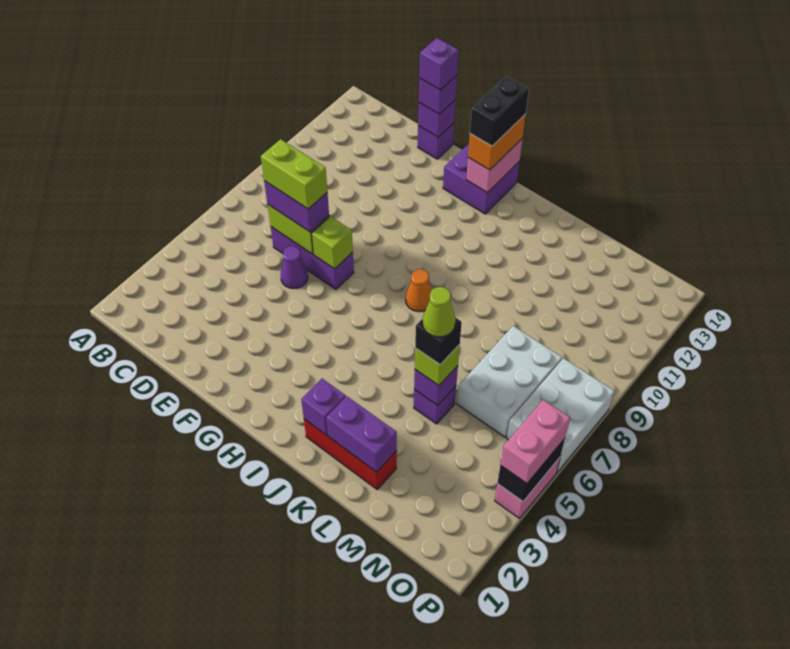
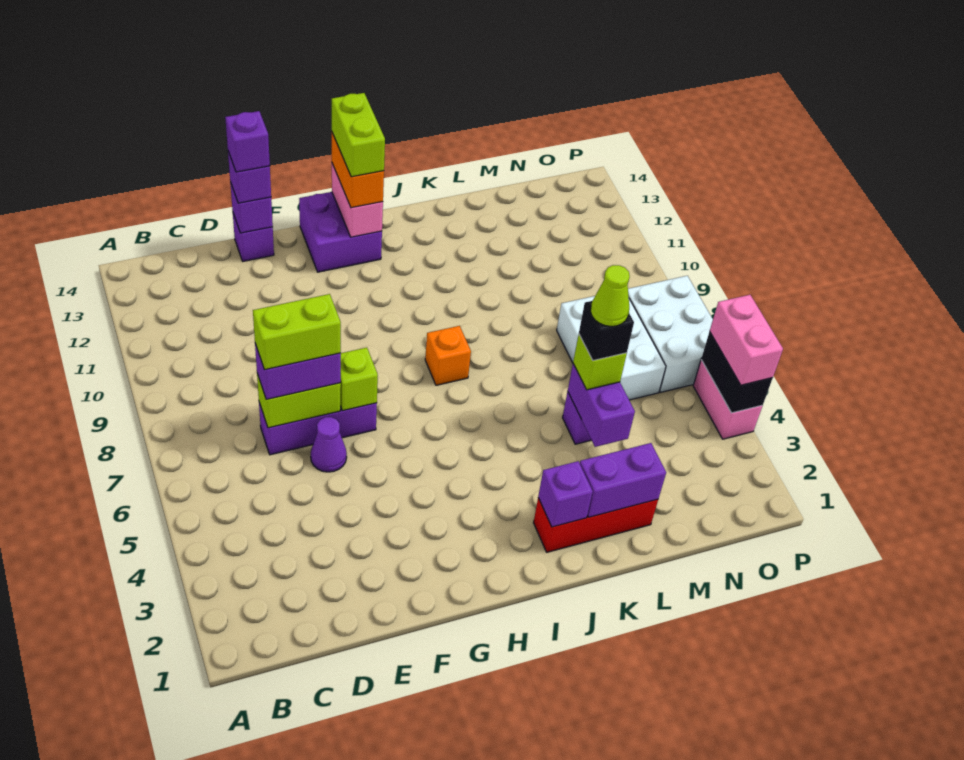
black 1x2 brick [470,76,529,146] -> lime 1x2 brick [332,93,385,177]
orange 1x1 cone [406,269,432,312] -> orange 1x1 brick [425,326,471,385]
purple 1x1 brick [414,366,458,405] -> purple 1x2 brick [568,364,635,447]

